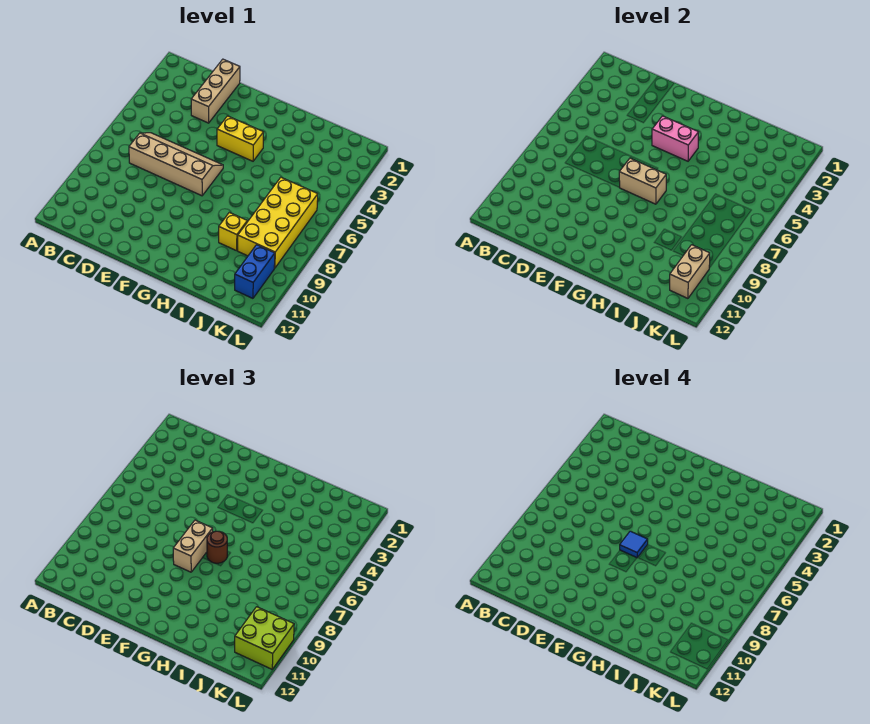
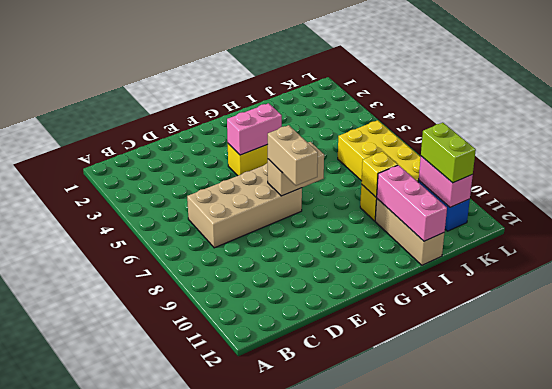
tan 2x4 slope [129,133,223,196] -> tan 2x4 brick [187,163,302,248]
tan 1x3 brick [191,59,240,123] -> tan 1x3 brick moved to [375,199,444,265]
blue 1x1 tile [620,531,648,558] -> none
brown 1x1 round brick [207,531,227,563] -> none
none -> yellow 1x1 brick [361,152,398,197]
none -> pink 1x3 brick [377,165,447,241]
tan 1x2 brick [670,245,710,298] -> pink 1x2 brick [419,156,473,207]
lime 2x2 brick [235,607,294,669] -> lime 1x2 brick [421,123,476,183]

